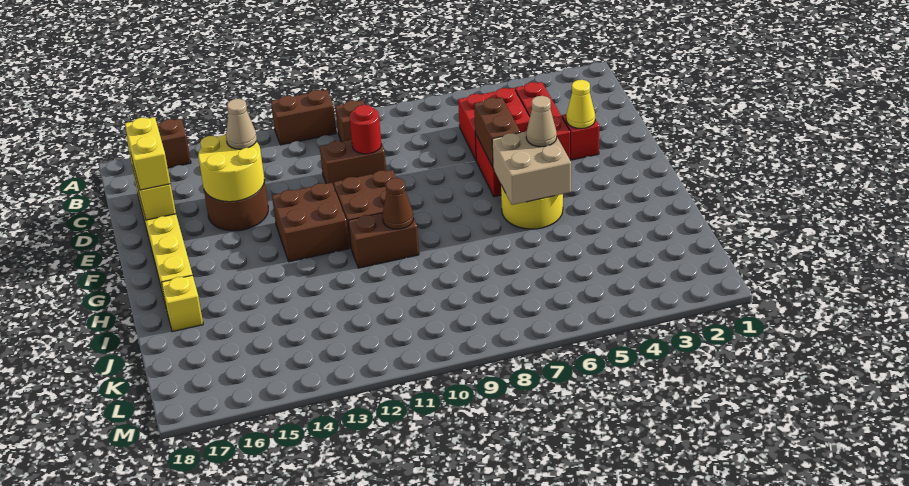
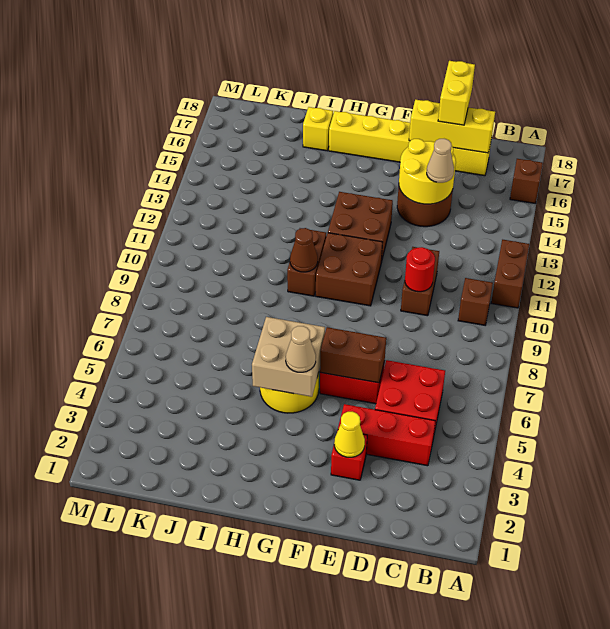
yellow 1x2 brick [125,117,171,190] -> yellow 1x2 brick turned to [438,61,475,125]

